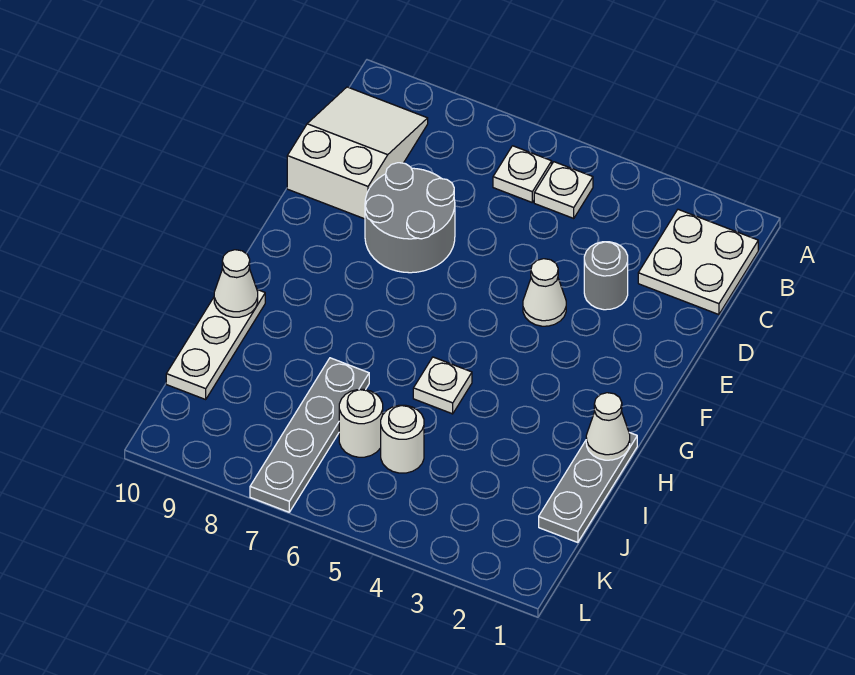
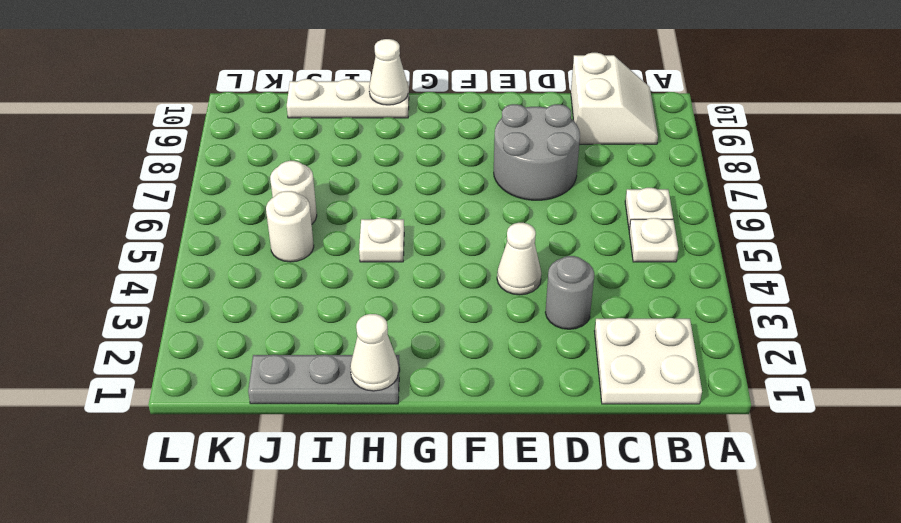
white 2x3 slope [287,87,428,219] -> white 2x2 slope [571,53,658,144]
grey 1x4 plate [250,358,369,512] -> none

